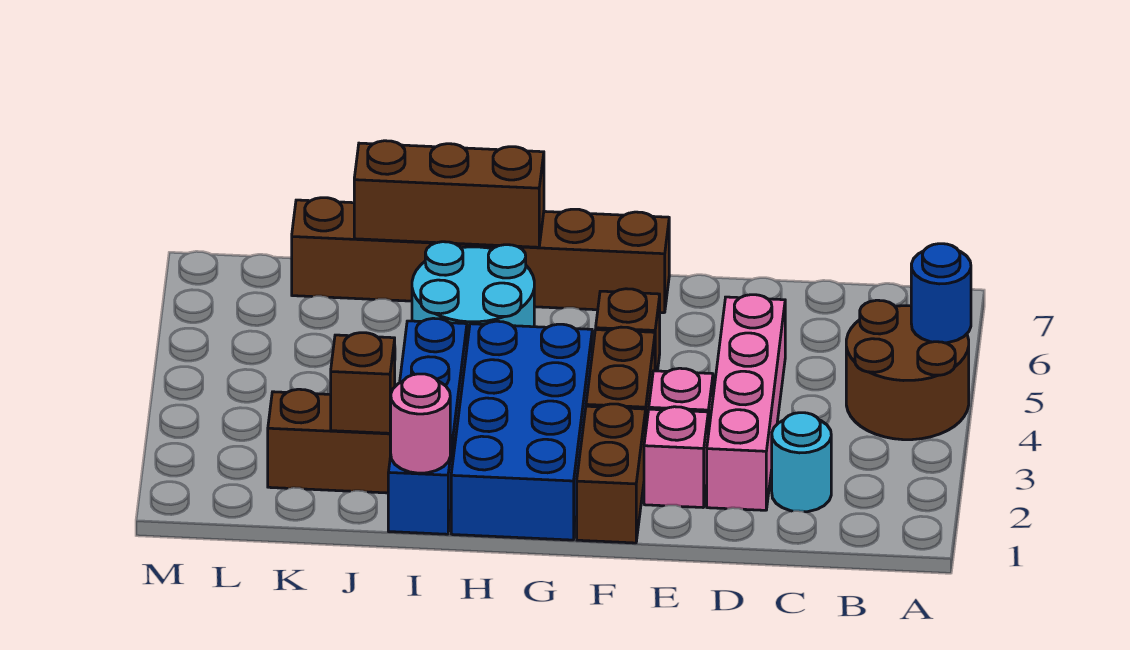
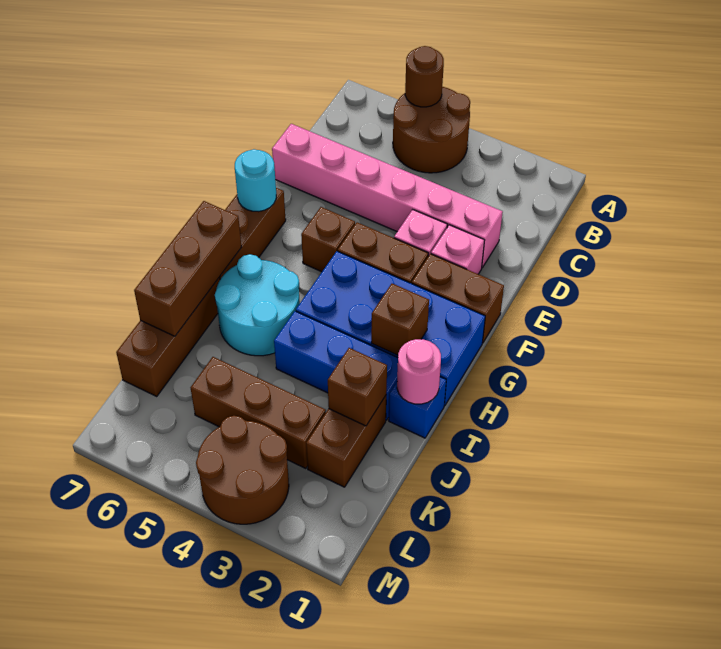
blue 1x1 round brick [911,244,971,343] -> brown 1x1 round brick [405,46,444,107]
cyan 1x1 round brick [772,413,831,512] -> cyan 1x1 round brick moved to [235,149,276,212]
pink 1x4 brick [707,295,785,510] -> pink 1x6 brick [272,124,503,268]
none -> brown 1x1 brick [371,284,429,355]
none -> brown 1x3 brick [191,357,326,469]
none -> brown 2x2 round brick [196,416,289,524]

